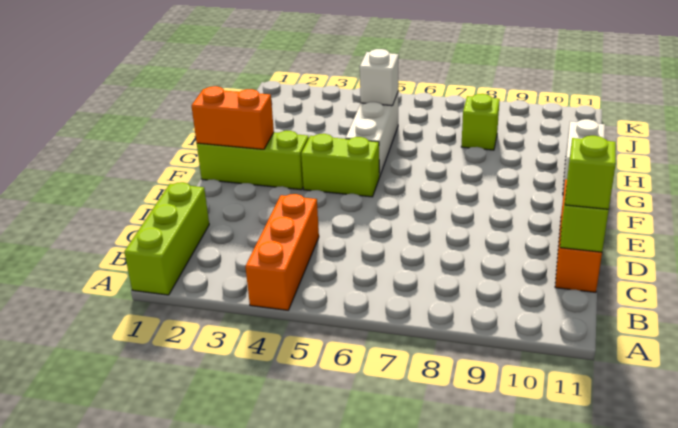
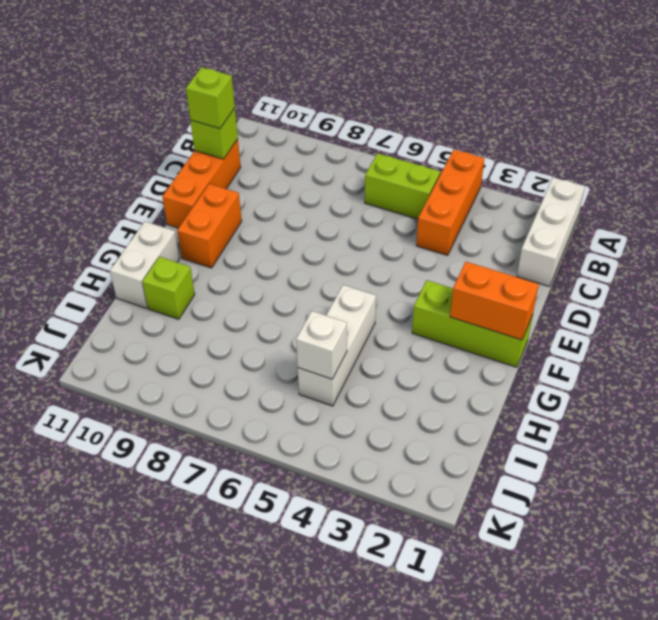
lime 1x3 brick [124,182,209,295] -> white 1x3 brick [517,177,585,287]
none -> orange 1x2 brick [177,184,242,268]
lime 1x2 brick [301,134,379,197] -> lime 1x2 brick moved to [365,153,440,219]
lime 1x1 brick [461,94,500,150] -> lime 1x1 brick moved to [142,257,195,319]

